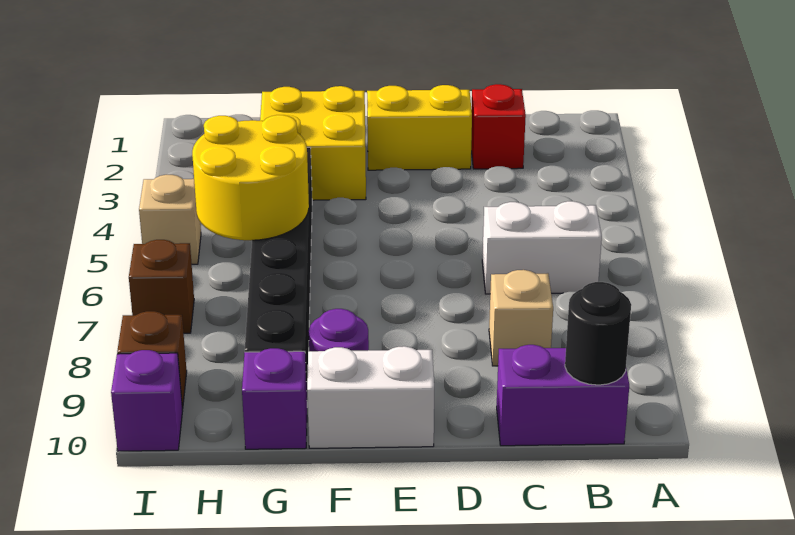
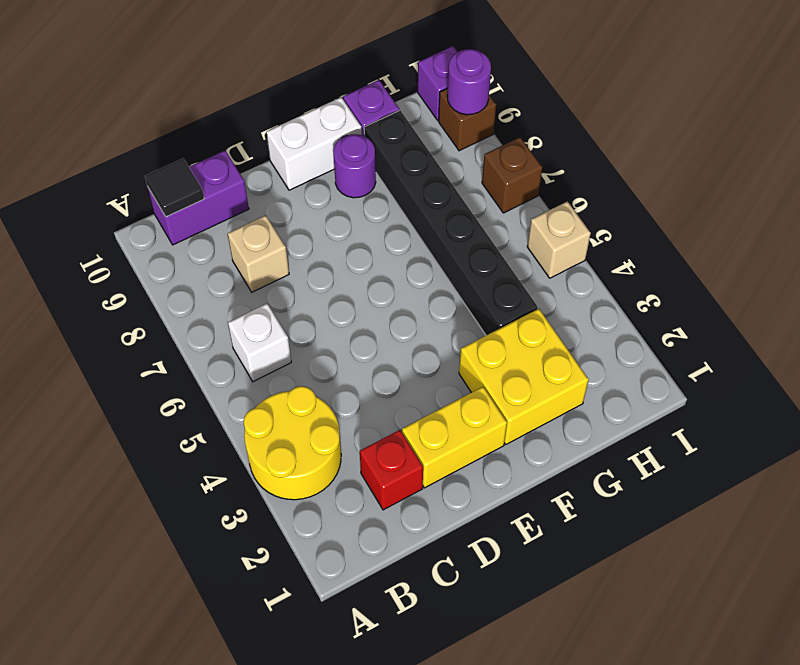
white 1x2 brick [482,201,602,294] -> white 1x1 brick [228,304,291,382]
black 1x1 round brick [565,282,631,385] -> black 1x1 tile [145,159,204,217]
yellow 2x2 round brick [192,115,309,240] -> yellow 2x2 round brick moved to [244,386,341,500]
none -> purple 1x1 round brick [447,49,491,115]

